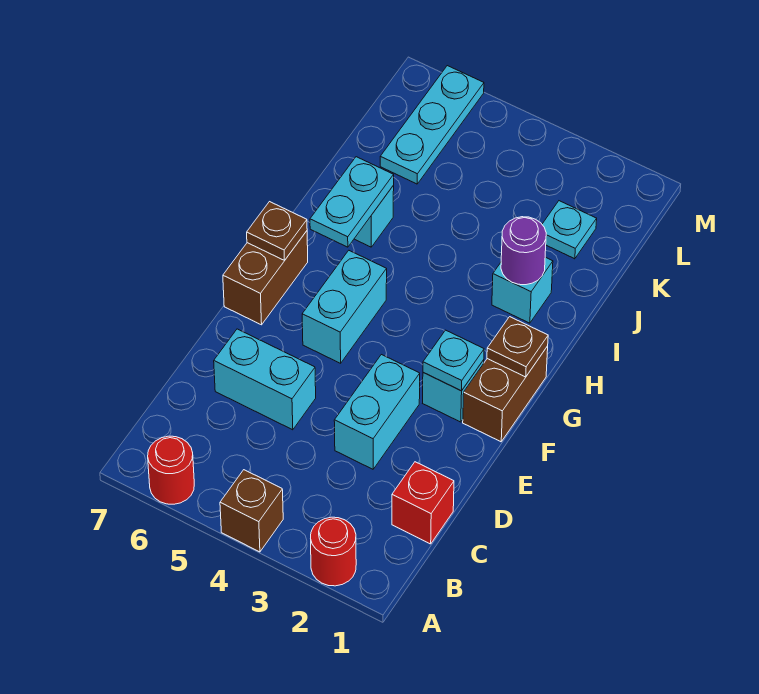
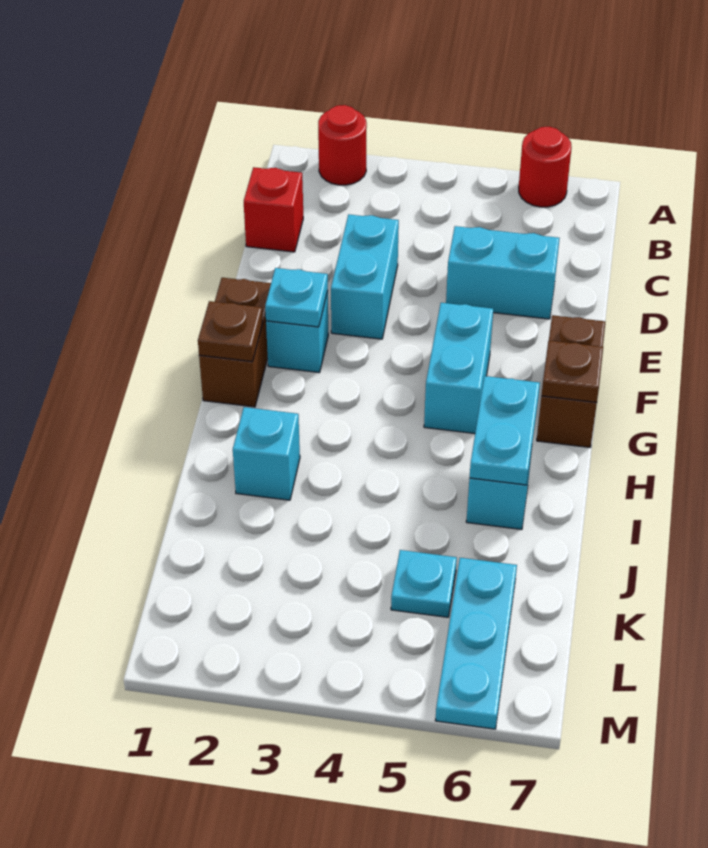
brown 1x1 brick [220,470,283,552] -> none
purple 1x1 round brick [501,217,546,285] -> none
cyan 1x1 plate [542,201,597,259] -> cyan 1x1 plate moved to [391,550,457,617]

